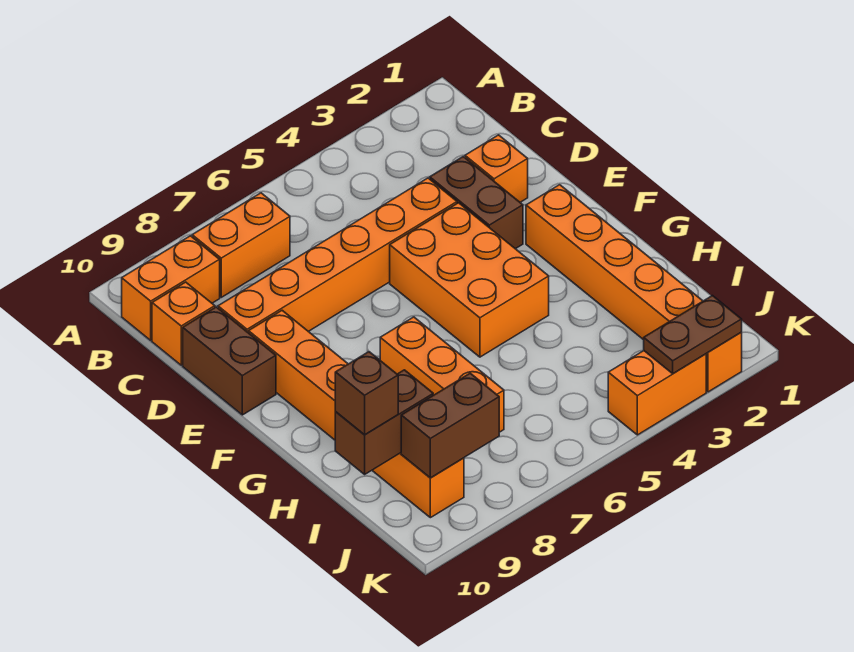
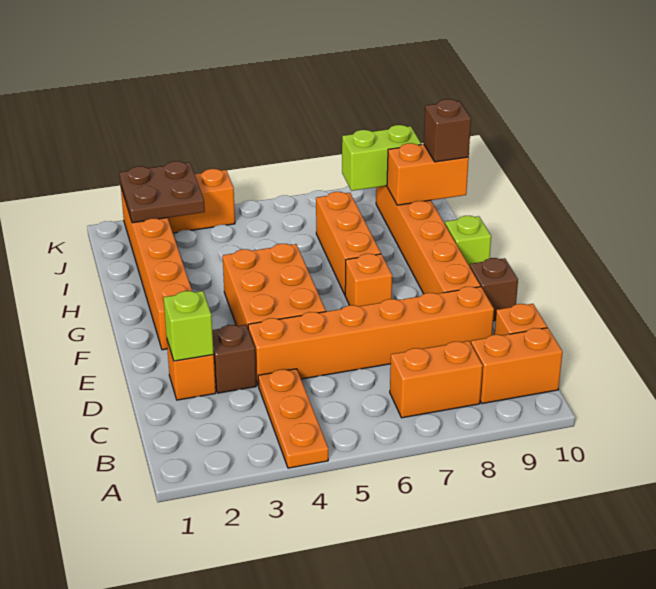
none -> orange 1x3 plate [258,369,328,468]
none -> lime 1x1 brick [163,291,214,361]
brown 1x2 brick [430,157,523,249] -> brown 1x1 brick [212,325,256,393]
brown 1x2 brick [183,307,276,415] -> brown 1x1 brick [470,258,518,321]
none -> orange 1x1 brick [345,254,392,306]
none -> lime 1x1 brick [445,216,491,266]
brown 1x2 brick [335,370,433,474] -> orange 1x2 brick [387,143,469,205]
brown 1x2 brick [401,373,499,478] -> lime 1x2 brick [342,125,421,191]
brown 1x2 plate [644,296,742,374] -> brown 2x2 plate [119,161,205,223]

